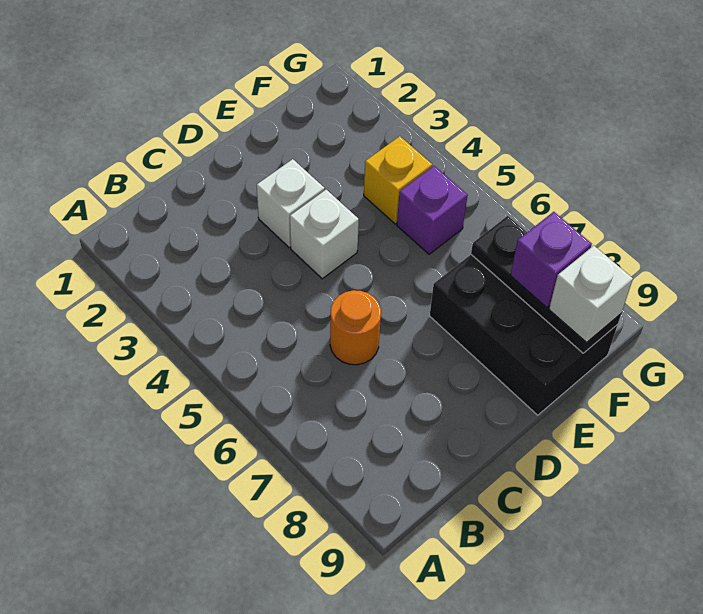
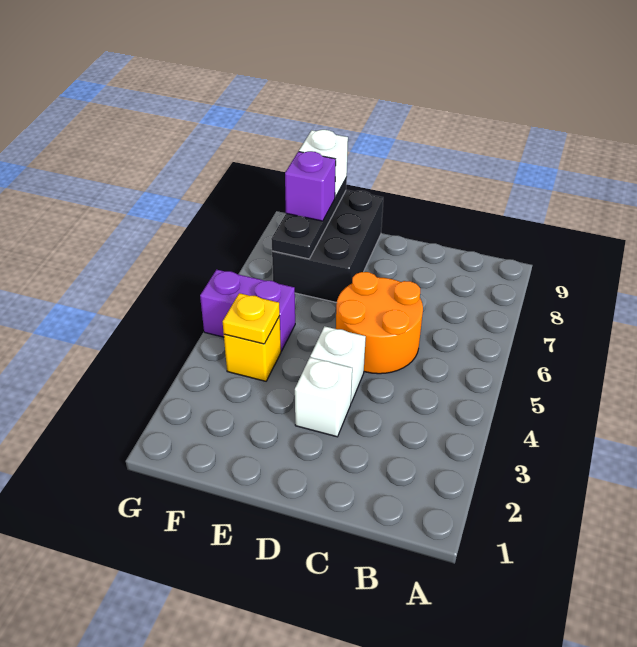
orange 1x1 round brick [330,290,381,365] -> orange 2x2 round brick [336,272,423,374]
none -> yellow 1x1 plate [223,293,280,344]
purple 1x1 brick [397,166,468,254] -> purple 1x2 brick [200,270,295,351]

